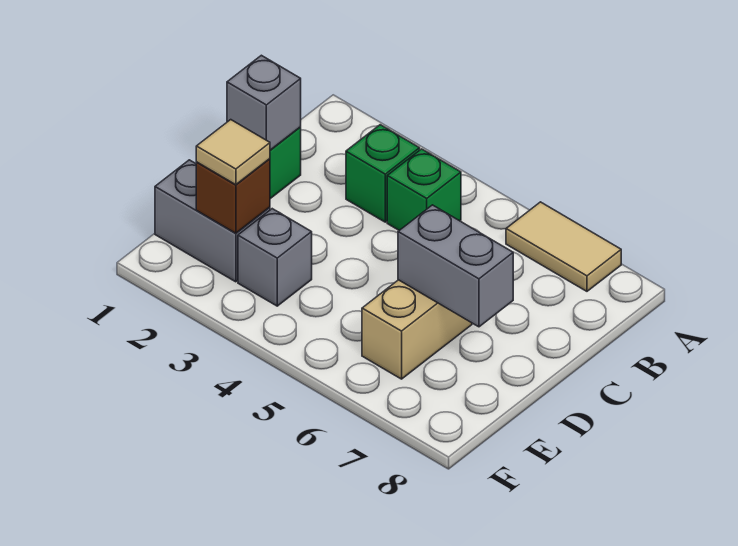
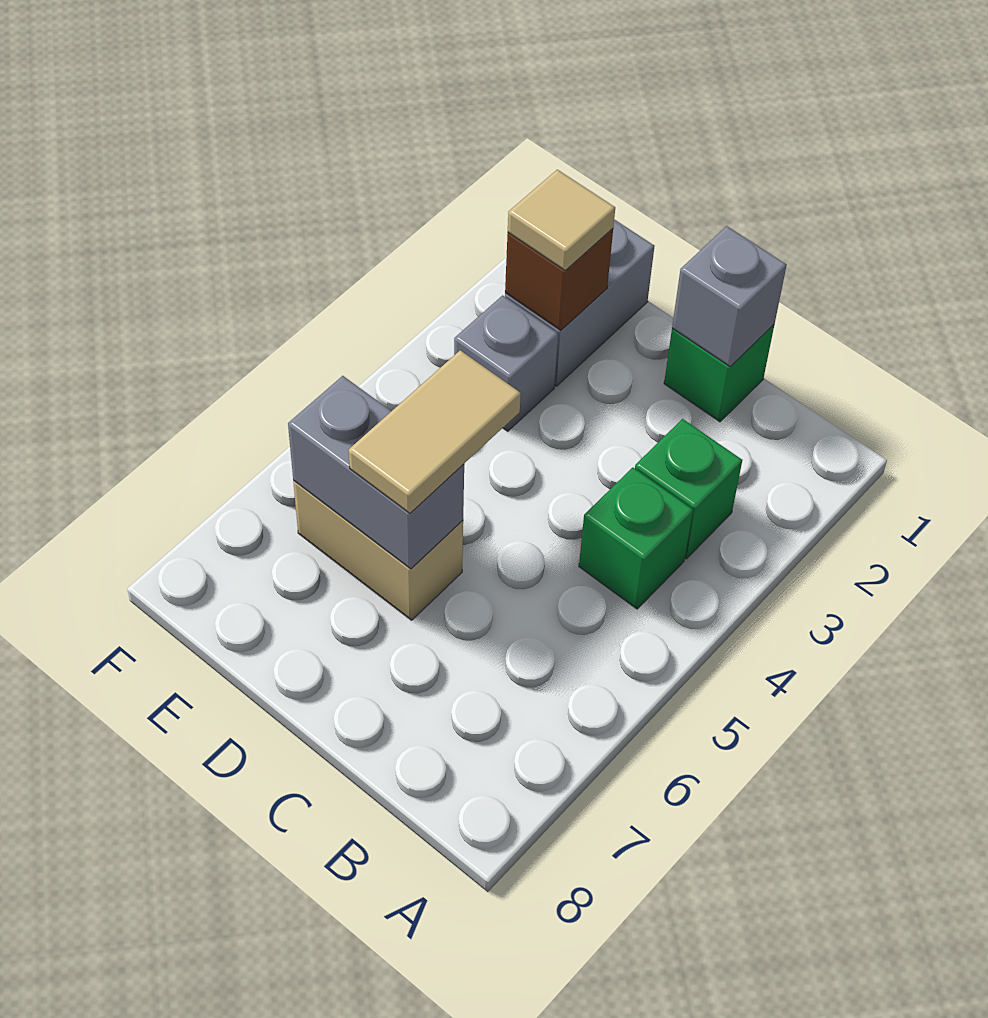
tan 1x2 tile [506,202,621,291] -> tan 1x2 tile moved to [349,350,521,513]
grey 1x2 brick [398,205,513,327] -> grey 1x2 brick turned to [288,376,464,569]

